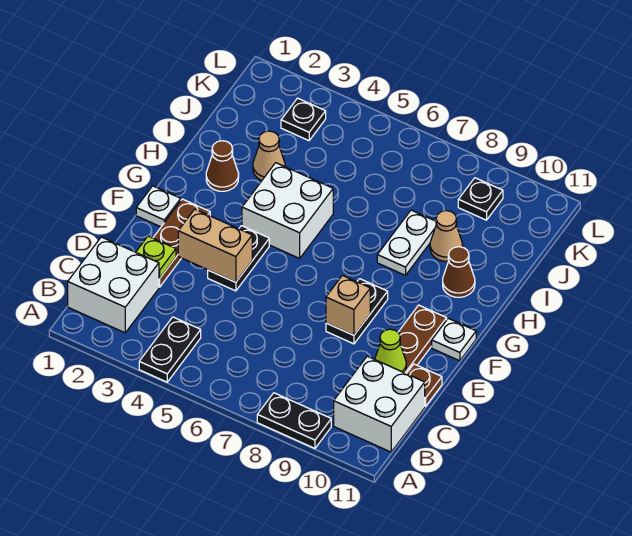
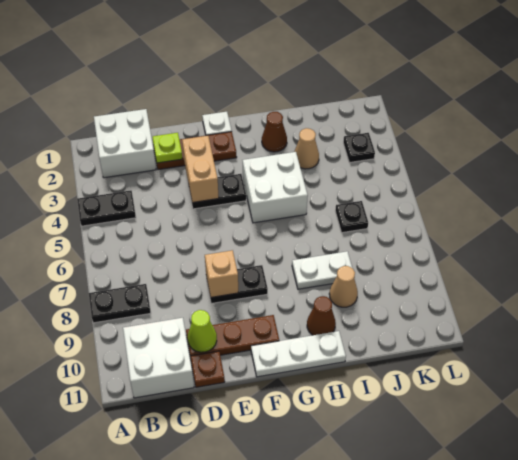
black 1x2 plate [257,393,331,448] -> black 1x2 plate turned to [89,284,151,323]
white 1x1 plate [432,318,476,361] -> white 1x3 plate [251,331,346,377]
black 1x1 plate [458,178,503,220] -> black 1x1 plate moved to [335,201,368,233]

